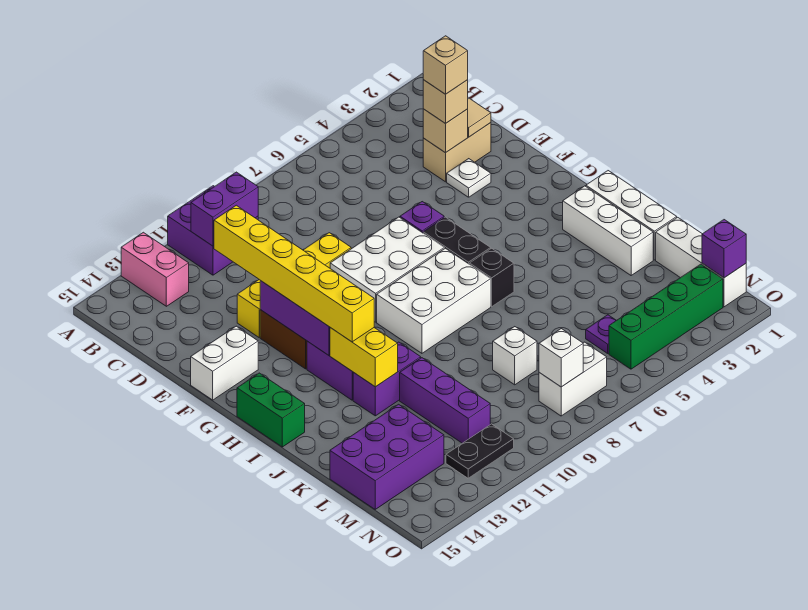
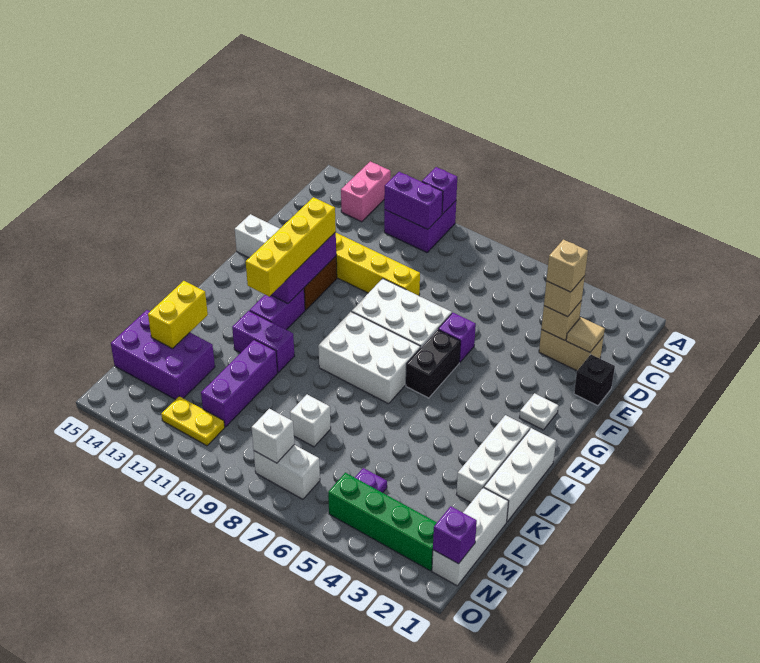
none -> purple 1x1 brick [422,167,457,214]
yellow 1x6 brick [214,205,374,342] -> yellow 1x4 brick [246,197,336,296]
white 1x1 plate [447,159,491,197] -> white 1x1 plate moved to [519,393,558,430]
green 1x2 brick [237,373,305,447] -> none
black 1x1 brick [470,248,514,307] -> black 1x1 brick moved to [574,355,615,406]
yellow 1x2 brick [330,328,398,387] -> yellow 1x2 brick moved to [148,281,208,349]
black 1x2 plate [446,424,514,478] -> yellow 1x2 plate [161,396,225,446]

